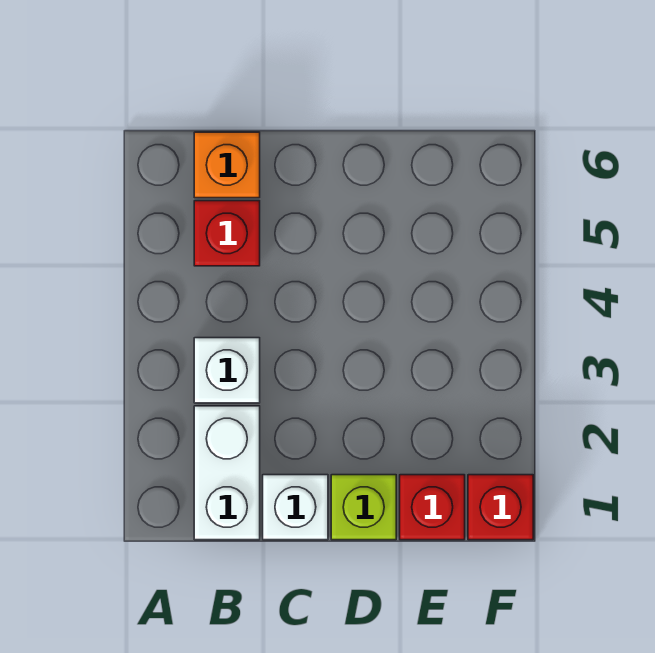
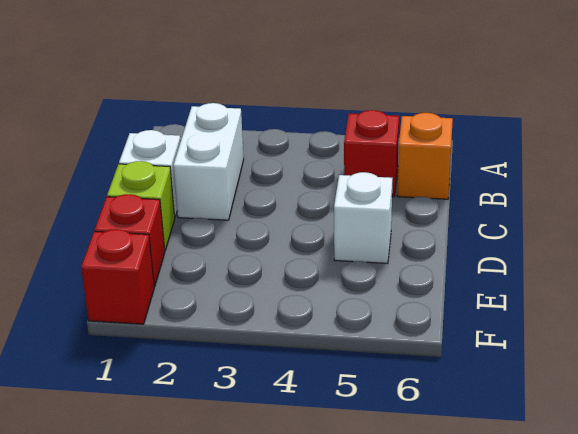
white 1x2 brick [194,406,260,540] -> white 1x2 brick turned to [173,103,244,220]
white 1x1 brick [194,338,260,403] -> white 1x1 brick moved to [334,172,393,263]

